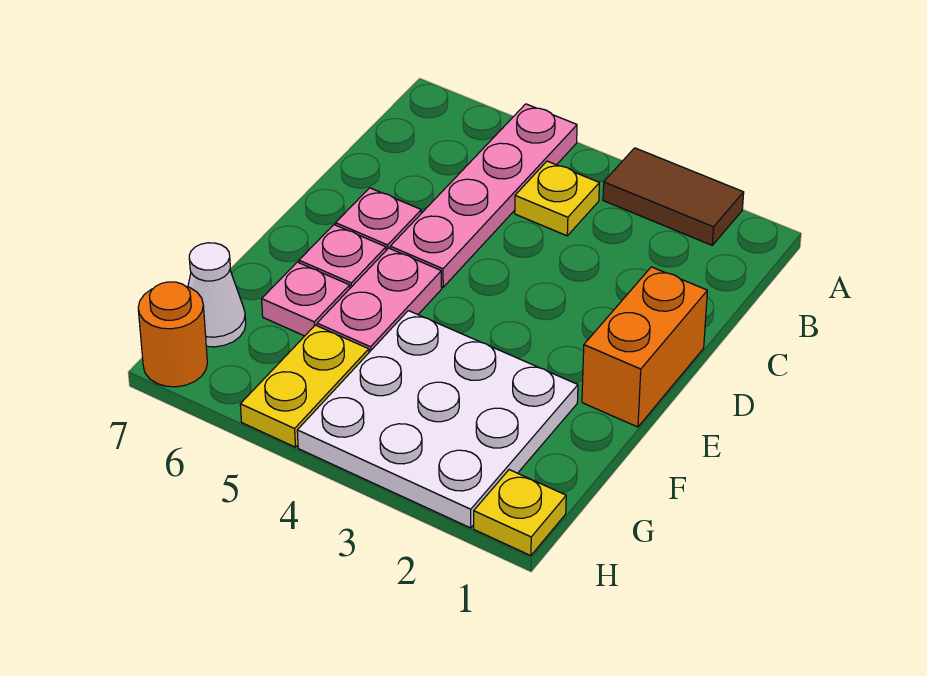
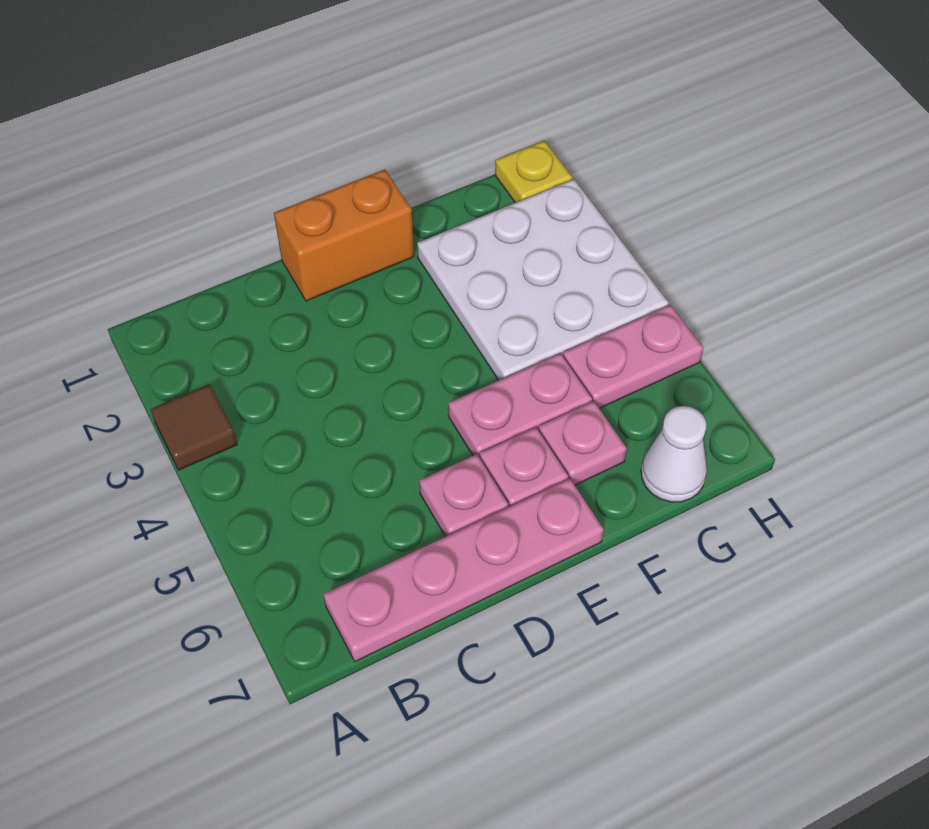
brown 1x2 tile [603,148,744,245] -> brown 1x1 tile [151,385,237,470]
pink 1x4 plate [390,104,577,287] -> pink 1x4 plate moved to [323,479,604,662]
yellow 1x1 plate [515,161,599,236] -> none
yellow 1x2 plate [240,325,369,447] -> pink 1x2 plate [563,305,703,408]
orange 1x1 round brick [138,282,207,387] -> none

